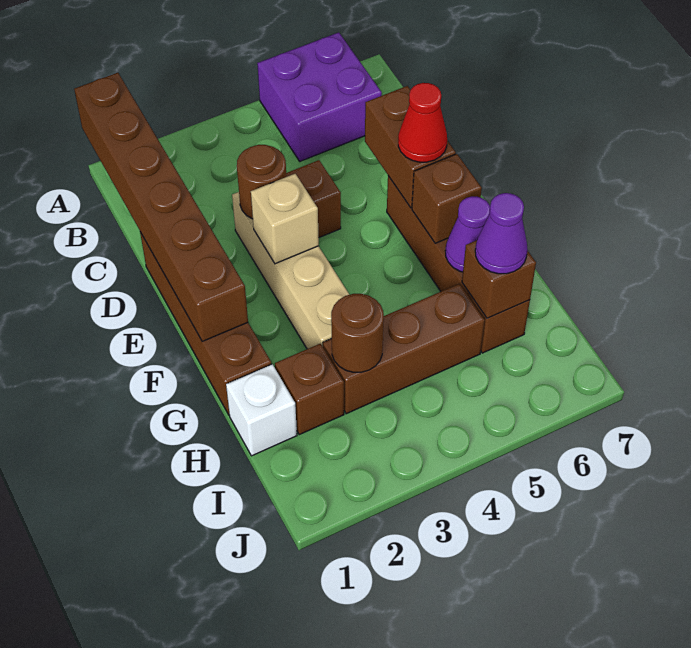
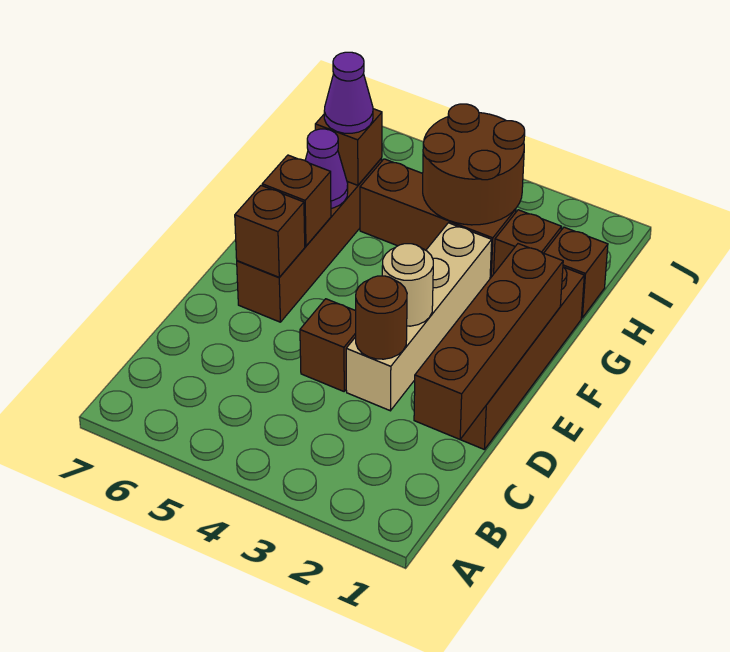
brown 1x6 brick [74,73,248,341] -> brown 1x4 brick [414,244,563,439]
purple 2x2 brick [257,32,382,161] -> none
brown 1x2 brick [365,86,456,208] -> brown 1x1 brick [235,186,305,277]
tan 1x1 brick [251,174,319,264] -> tan 1x1 round brick [382,244,433,326]
red 1x1 cone [398,83,447,162] -> none
white 1x1 brick [226,364,297,456] -> brown 1x1 brick [544,227,608,318]
brown 1x1 round brick [331,294,384,372] -> brown 2x2 round brick [423,104,525,225]

